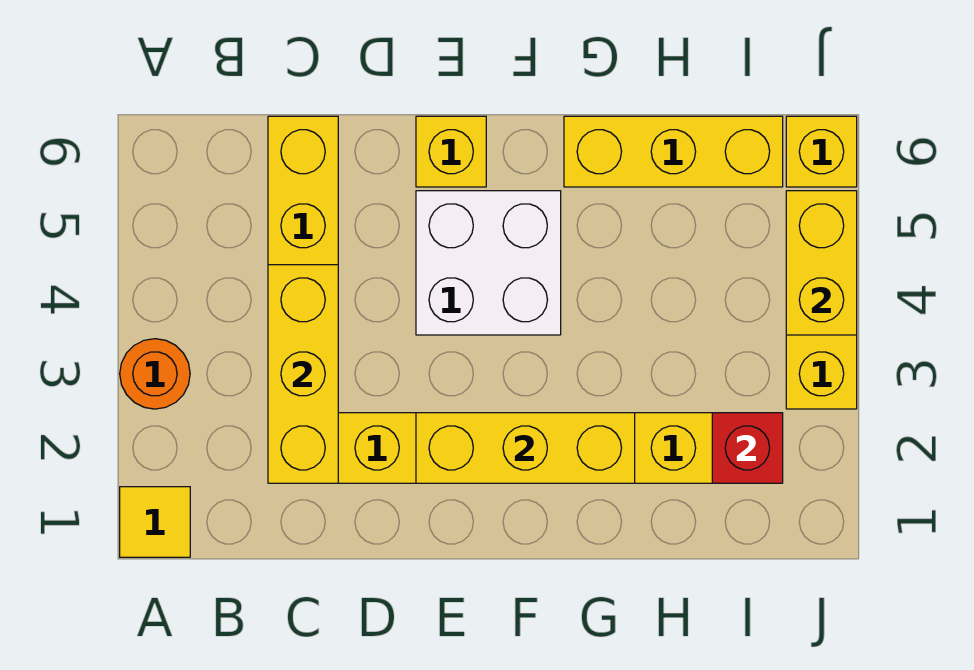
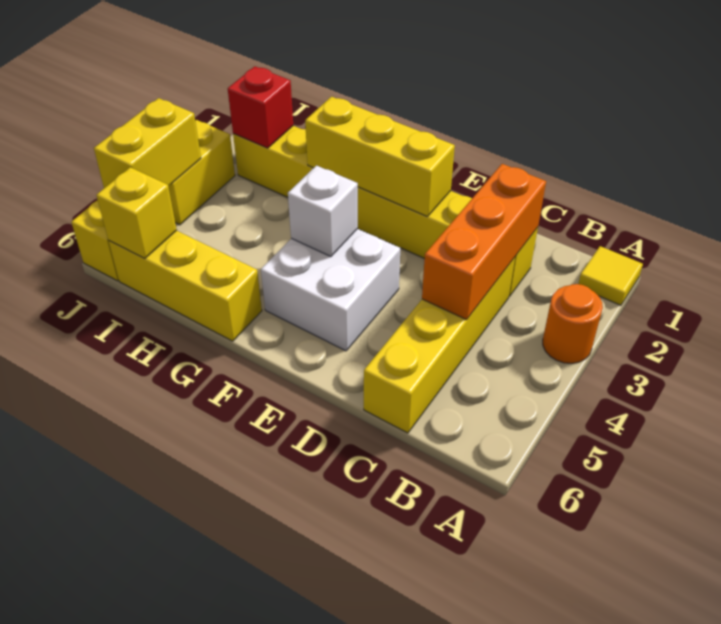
yellow 1x3 brick [268,265,338,483] -> orange 1x3 brick [422,164,546,320]
yellow 1x1 brick [416,116,486,187] -> yellow 1x1 brick moved to [96,167,177,259]
none -> white 1x1 brick [288,166,358,257]

